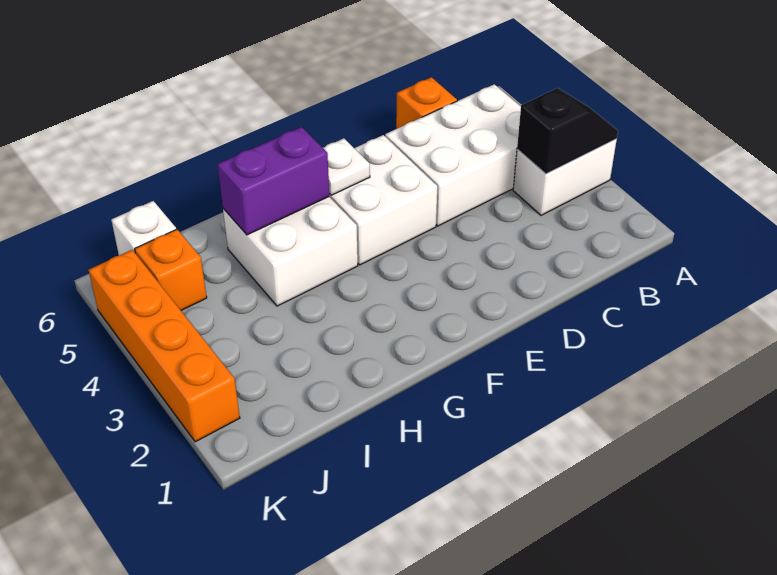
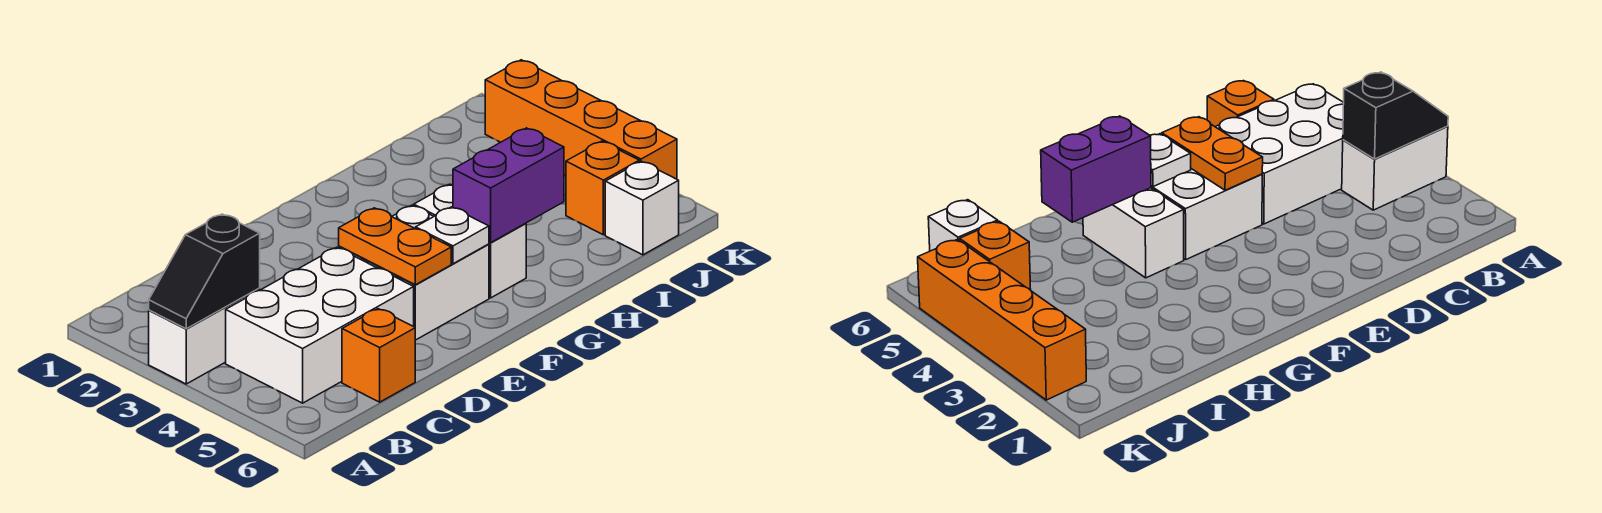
none -> orange 1x2 plate [339,208,451,285]
white 2x2 brick [223,197,358,306] -> white 1x2 brick [414,184,526,298]

